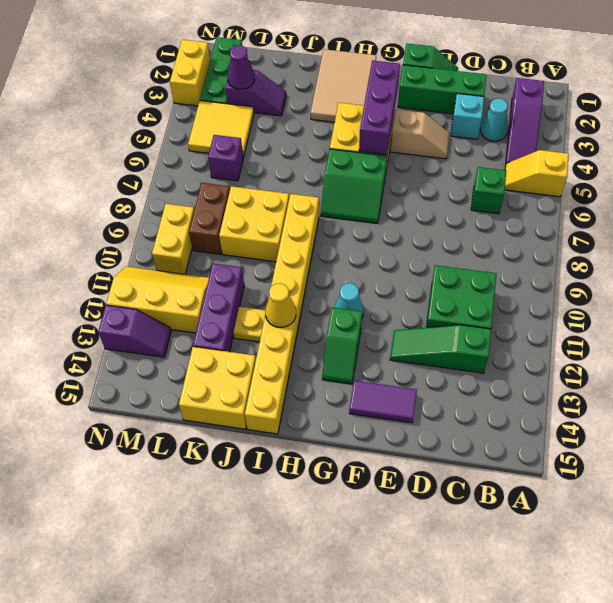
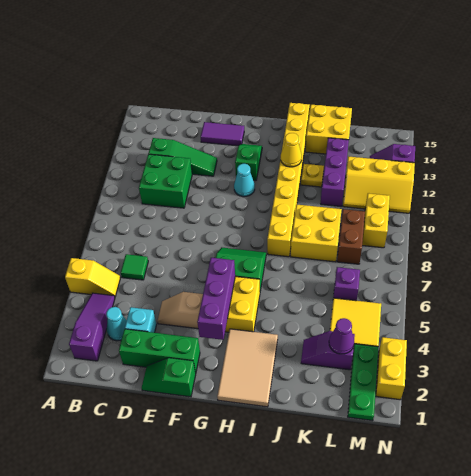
green 1x1 brick [471,167,506,214] -> green 1x1 tile [121,254,148,280]

